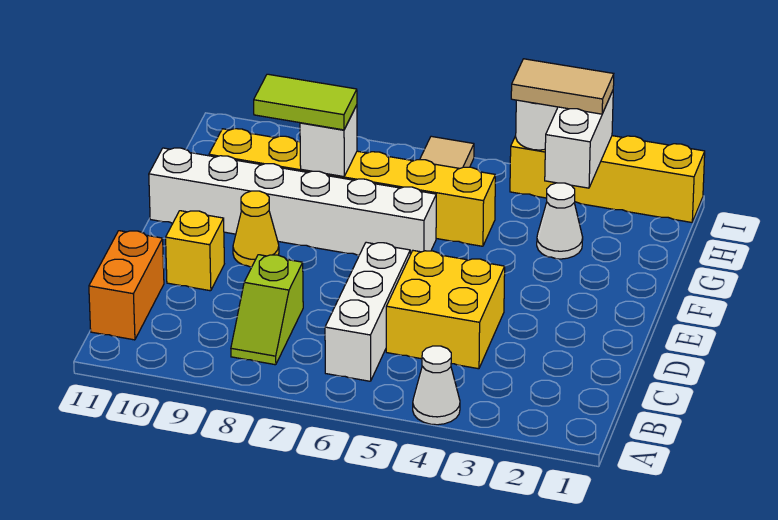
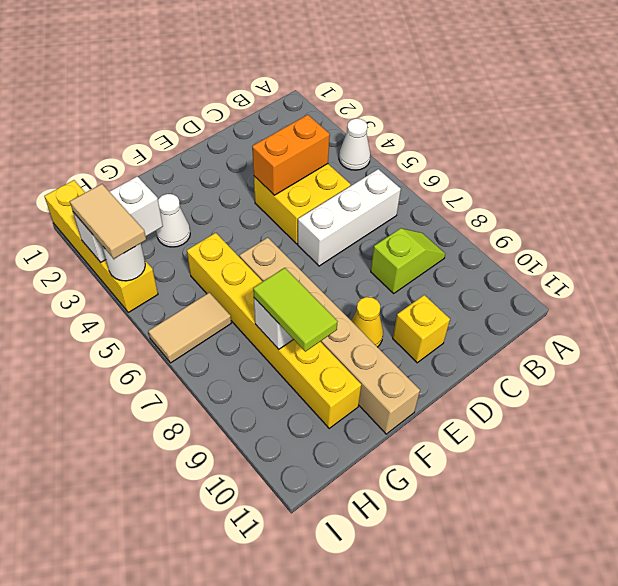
orange 1x2 brick [89,231,164,340] -> orange 1x2 brick moved to [252,115,330,195]
white 1x6 brick [149,148,436,255] -> tan 1x6 brick [240,238,420,434]

